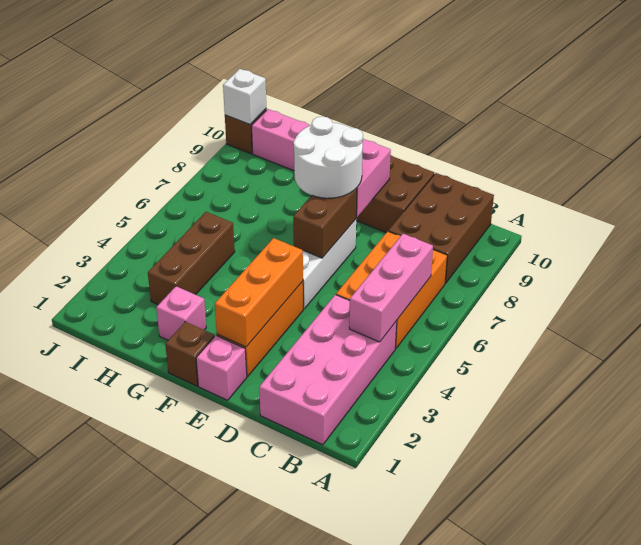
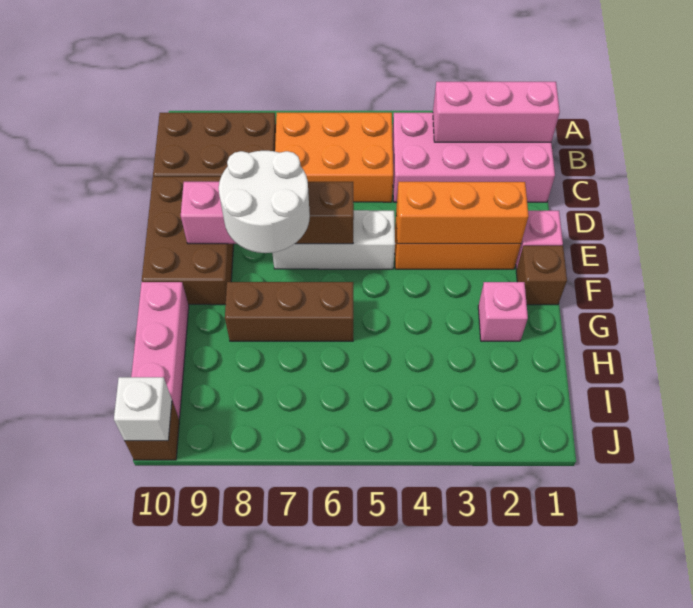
pink 1x3 brick [349,234,433,342] -> pink 1x3 brick moved to [433,82,560,142]
brown 1x3 brick [148,212,235,305] -> brown 1x3 brick moved to [225,282,353,341]

